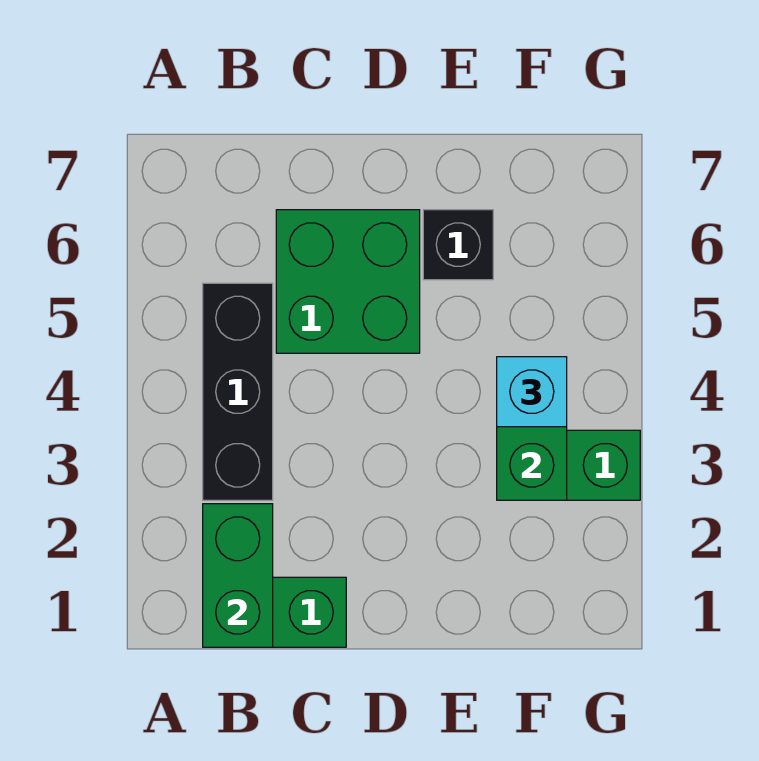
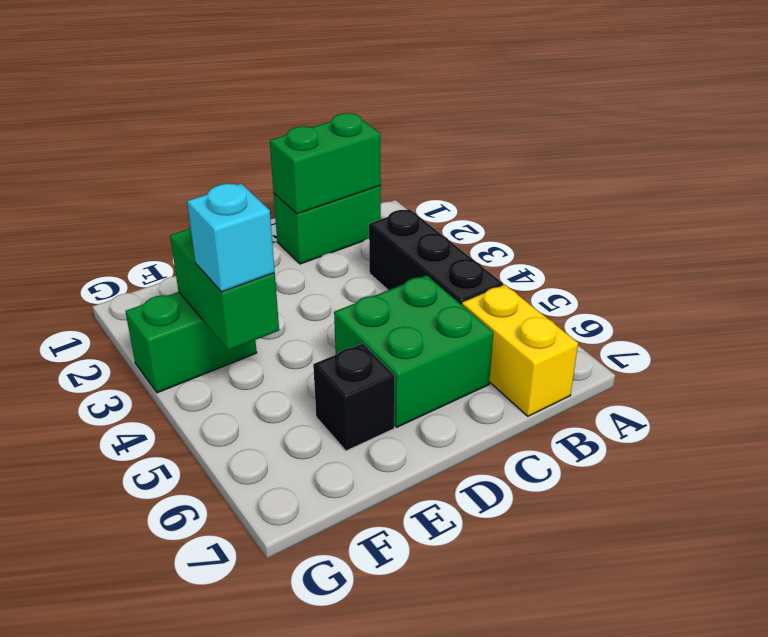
green 1x2 brick [203,504,273,647] -> green 1x2 brick turned to [270,113,381,214]
none -> yellow 1x2 brick [462,285,578,416]

